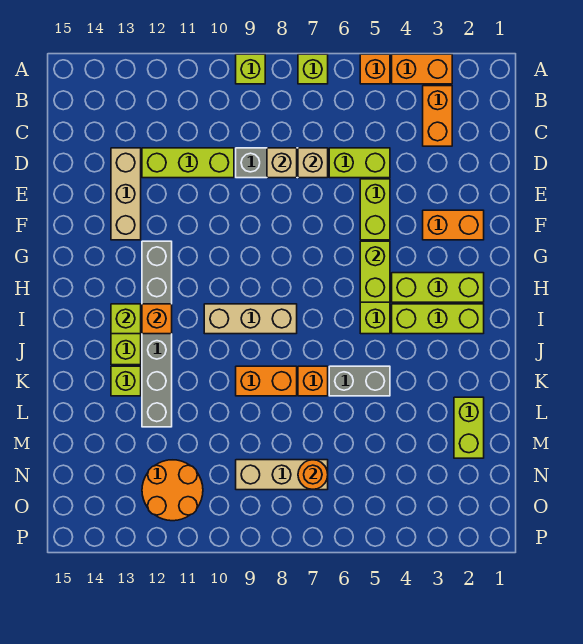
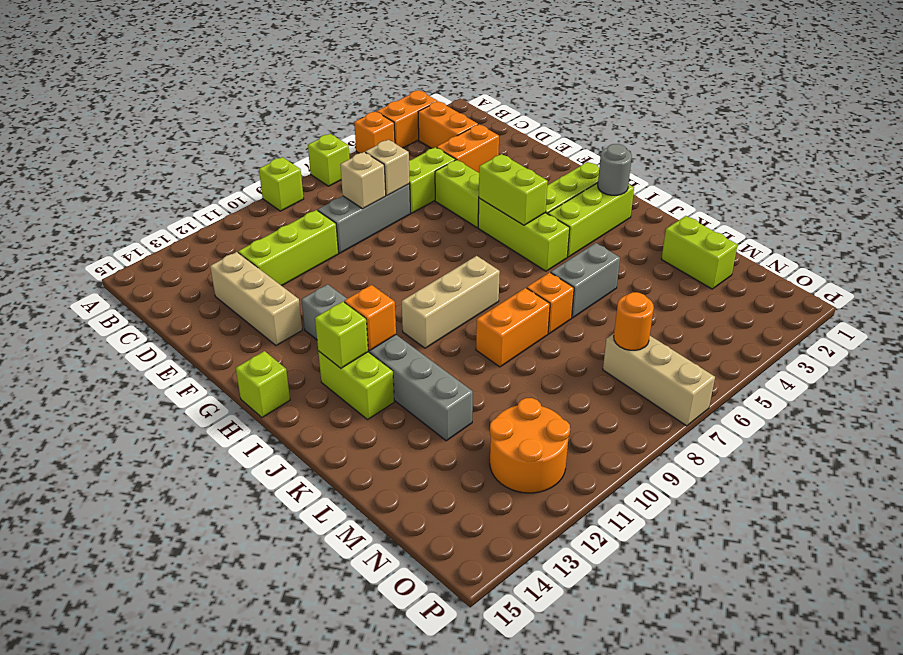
orange 1x2 brick [423,210,484,240] -> orange 1x2 brick moved to [437,124,499,173]
none -> grey 1x1 round brick [598,144,632,195]
lime 1x1 brick [111,366,141,396] -> lime 1x1 brick moved to [236,351,290,417]
tan 1x3 brick [236,460,328,490] -> tan 1x3 brick turned to [603,334,715,426]

